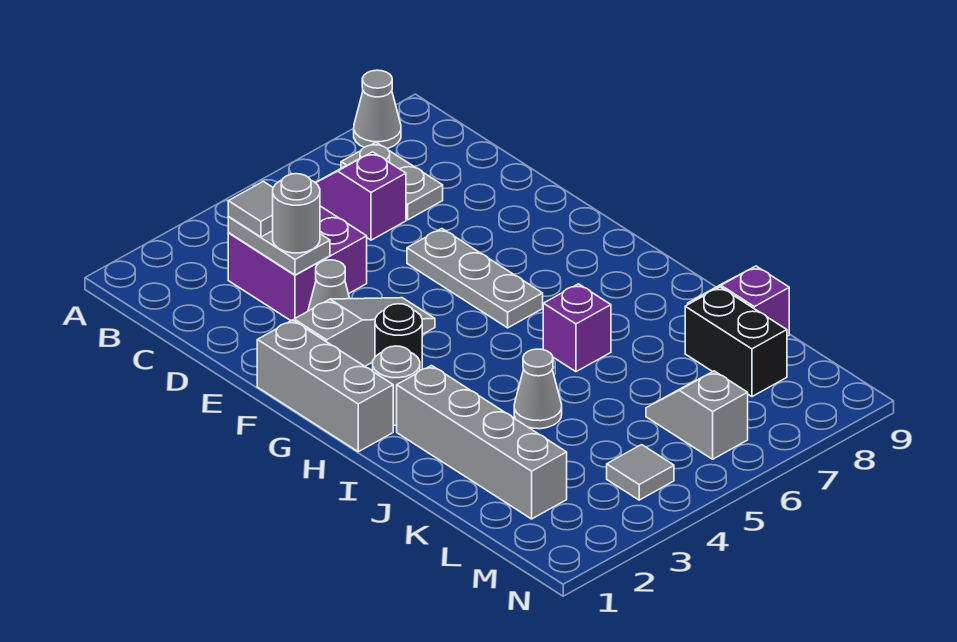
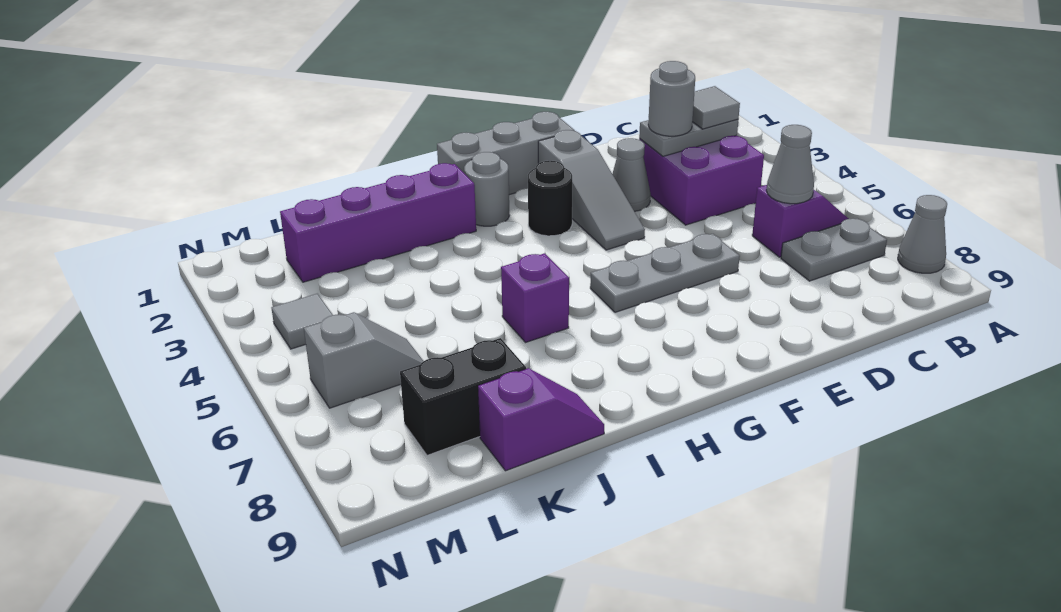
grey 1x4 brick [397,366,567,519] -> purple 1x4 brick [280,163,476,282]
grey 1x1 cone [514,349,562,429] -> grey 1x1 cone moved to [766,125,814,204]

